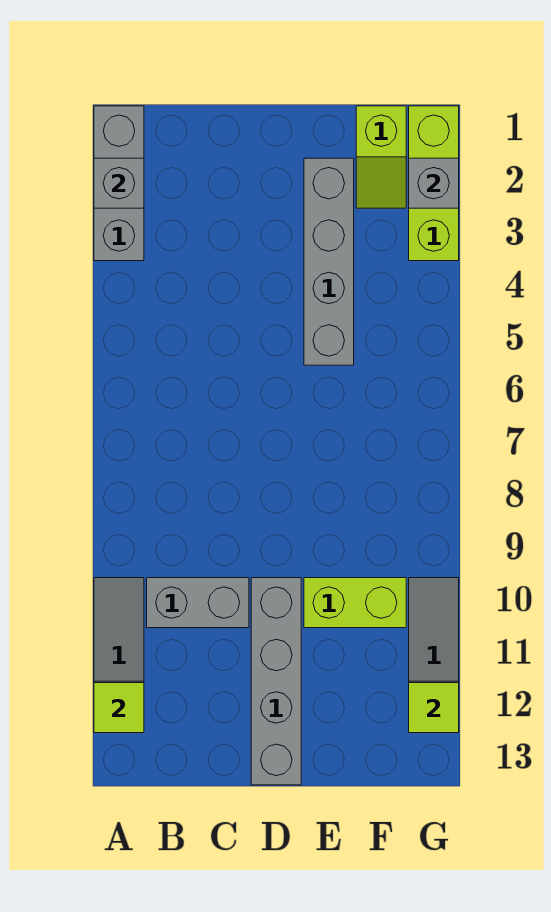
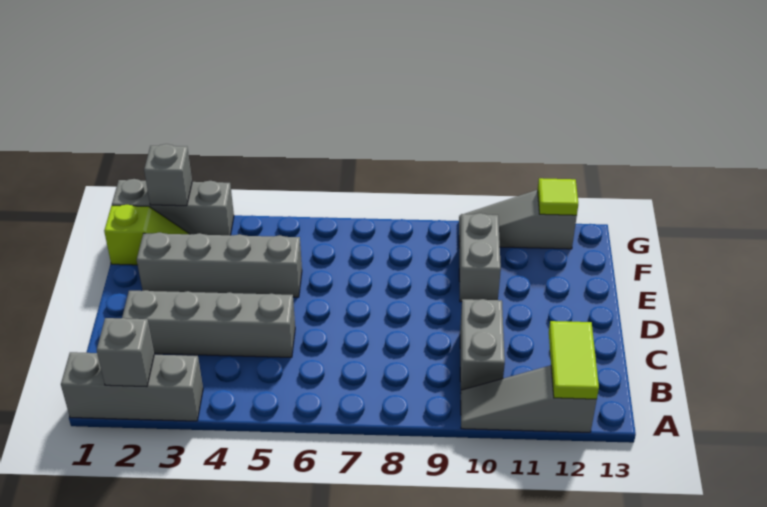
lime 1x1 tile [94,683,144,733] -> lime 1x2 tile [549,321,599,399]
grey 1x4 brick [251,578,301,785] -> grey 1x4 brick moved to [122,290,295,357]
lime 1x2 brick [304,578,406,628] -> grey 1x2 brick [459,213,501,302]
lime 1x3 brick [409,106,459,261] -> grey 1x3 brick [112,179,234,235]

